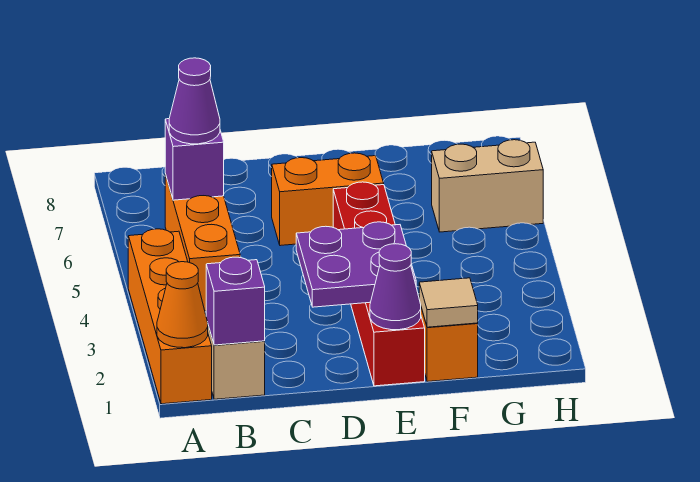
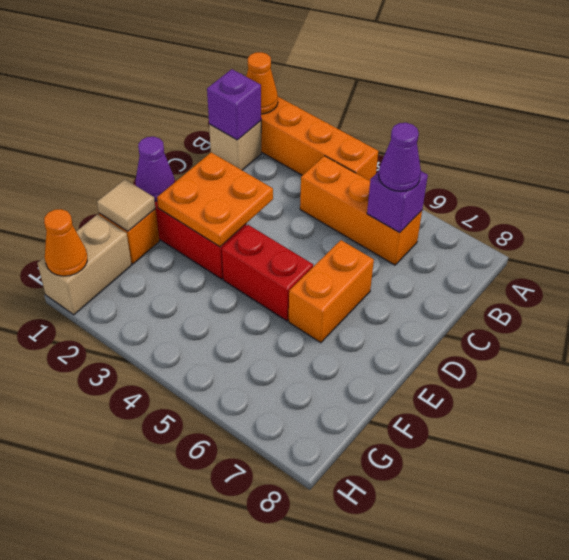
purple 2x2 plate [296,222,416,307] -> orange 2x2 plate [157,152,273,247]
tan 1x2 brick [432,140,543,232] -> tan 1x2 brick moved to [37,214,131,315]
none -> orange 1x1 cone [44,209,87,276]

